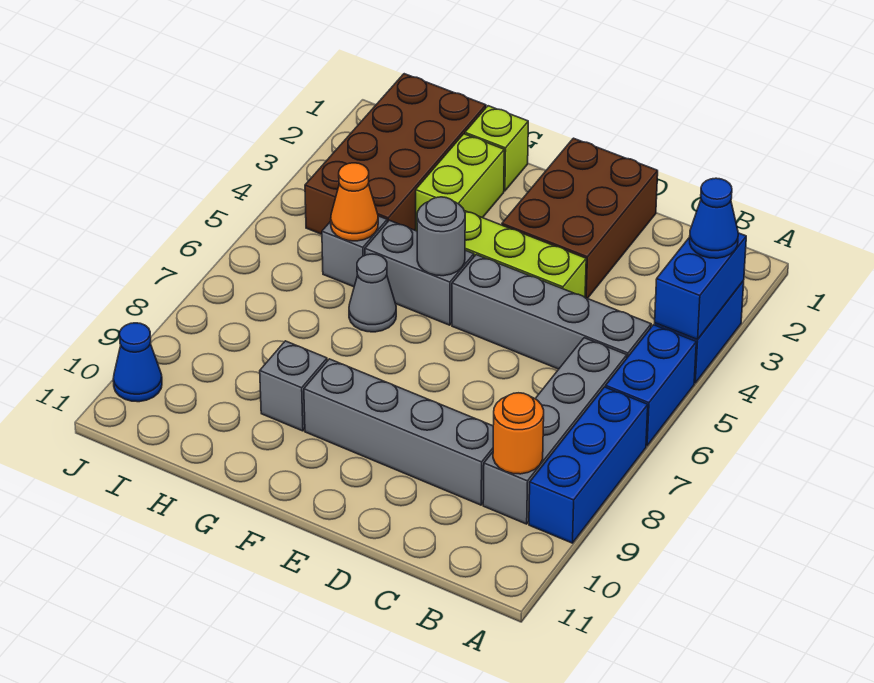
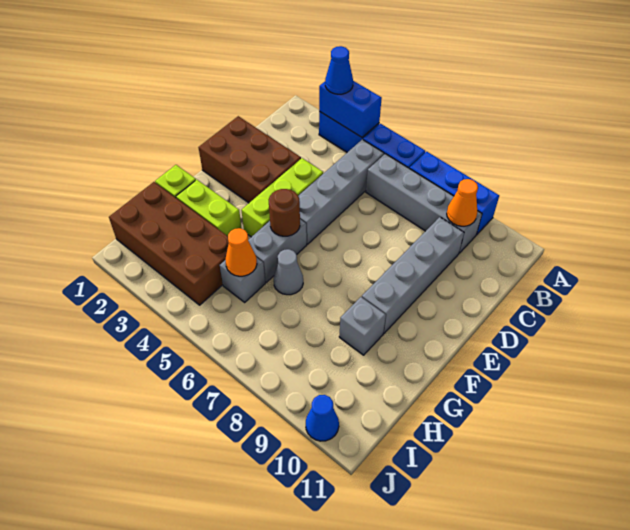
orange 1x1 round brick [493,393,544,474] -> orange 1x1 cone [447,179,478,226]
grey 1x1 round brick [417,197,465,276] -> brown 1x1 round brick [269,189,300,236]

